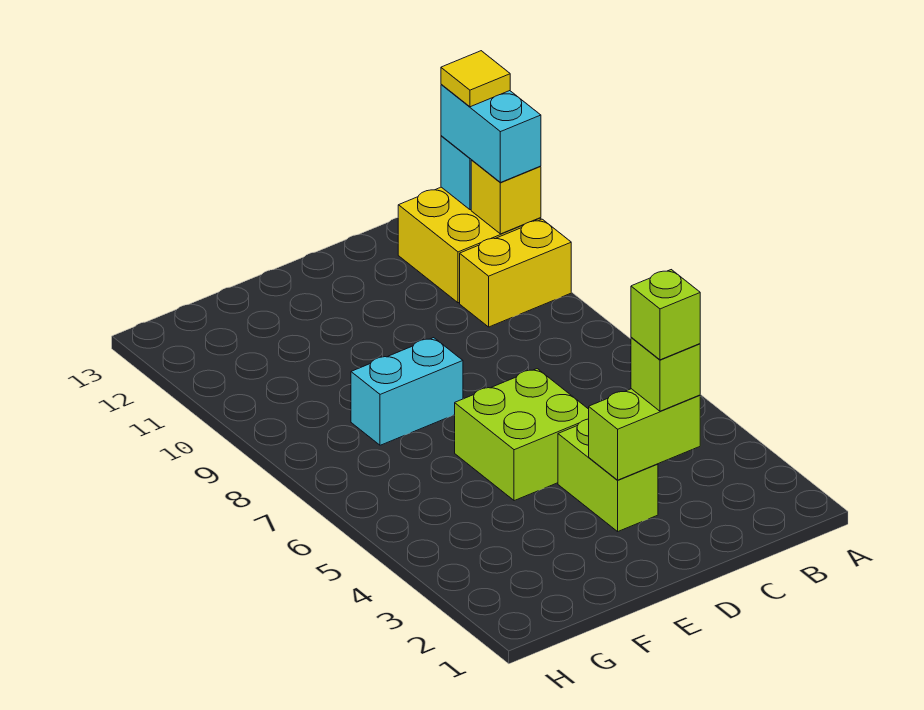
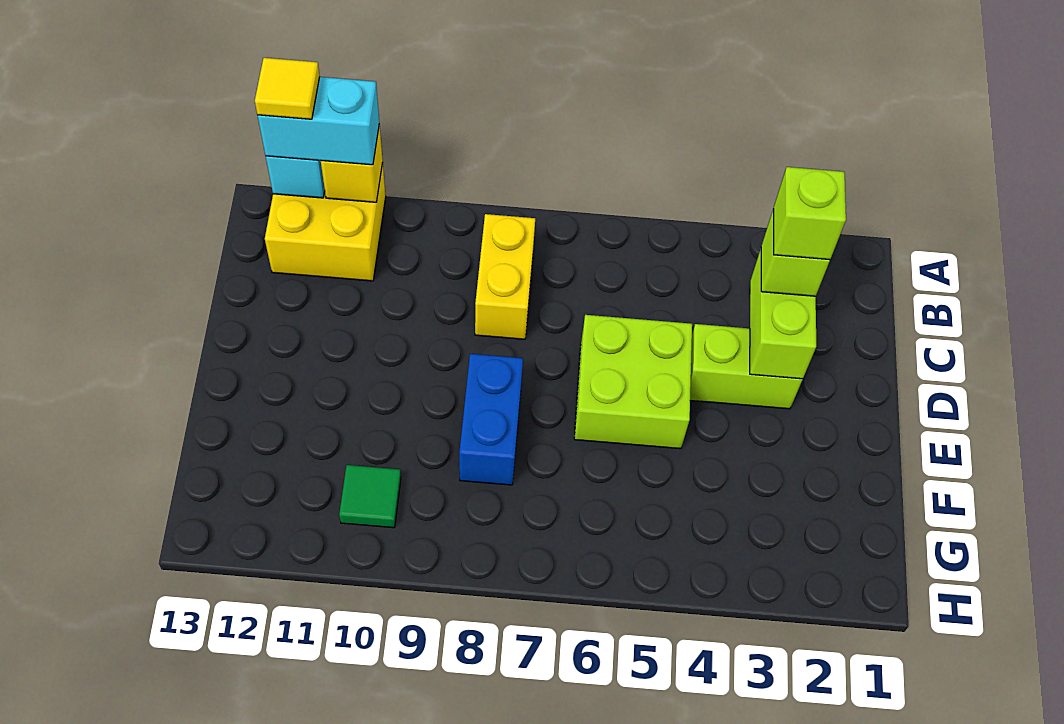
yellow 1x2 brick [460,219,571,327] -> yellow 1x2 brick moved to [475,214,535,339]
cyan 1x2 brick [351,338,463,445] -> blue 1x2 brick [459,354,523,485]
none -> green 1x1 tile [339,465,401,528]

